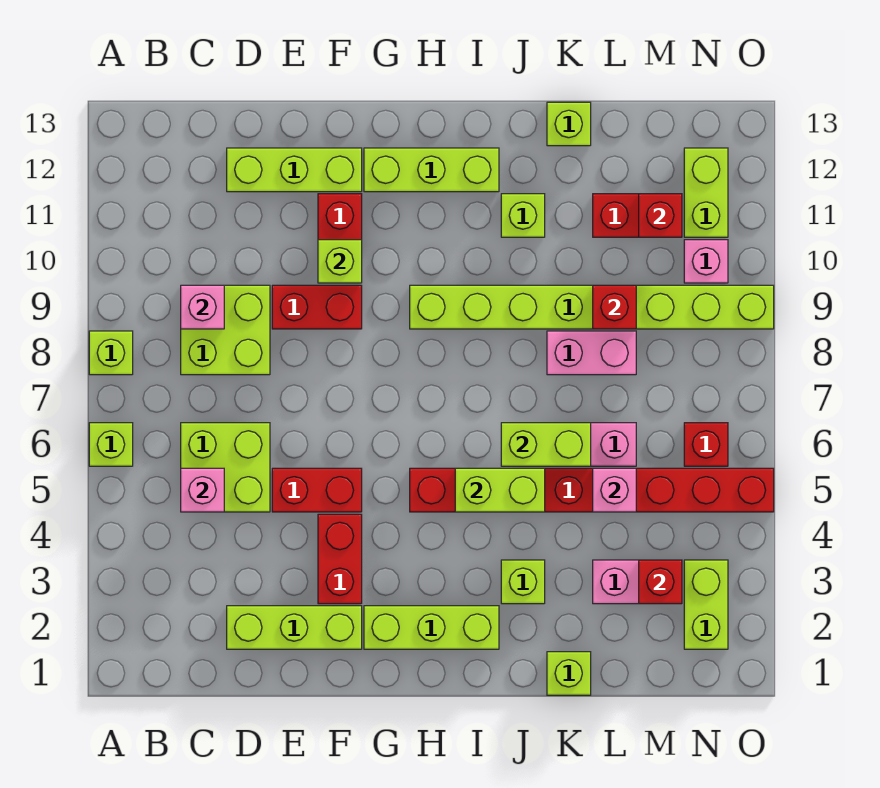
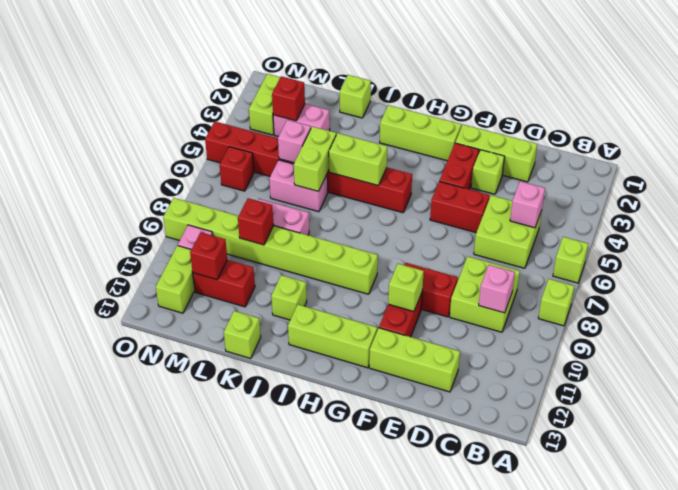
lime 1x1 brick [501,560,545,604] -> lime 1x1 brick moved to [471,150,505,194]
lime 1x2 brick [501,423,591,466] -> lime 1x2 brick turned to [294,126,336,191]

